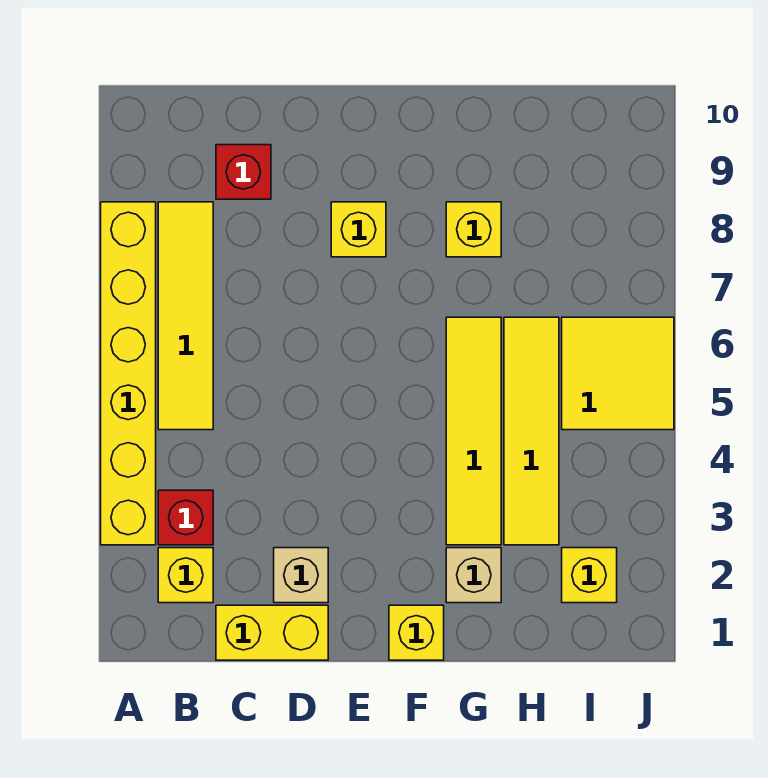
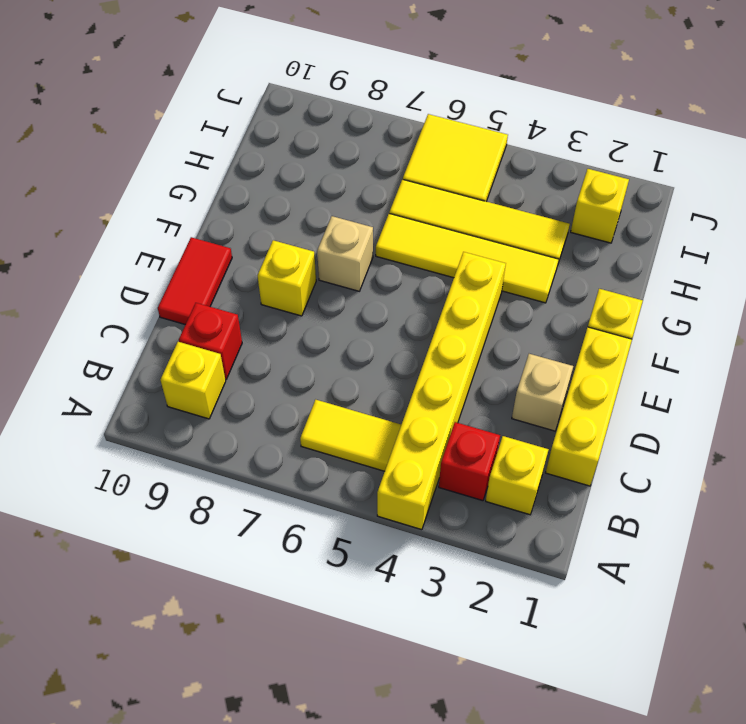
yellow 1x6 brick [101,202,156,545] -> yellow 1x6 brick turned to [377,252,506,530]
yellow 1x4 tile [158,202,213,430] -> yellow 1x2 tile [300,400,401,471]
yellow 1x2 brick [216,605,328,660] -> yellow 1x3 brick [546,327,632,486]
none -> red 1x2 tile [158,237,232,325]
tan 1x1 brick [446,548,501,603] -> tan 1x1 brick moved to [317,216,373,291]
yellow 1x1 brick [446,202,501,257] -> yellow 1x1 brick moved to [160,342,226,419]

